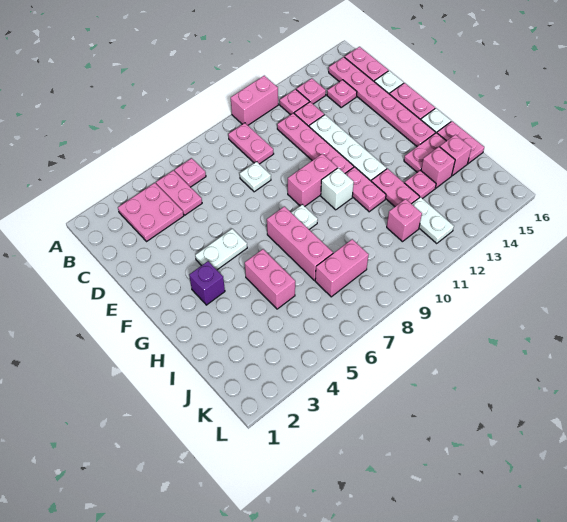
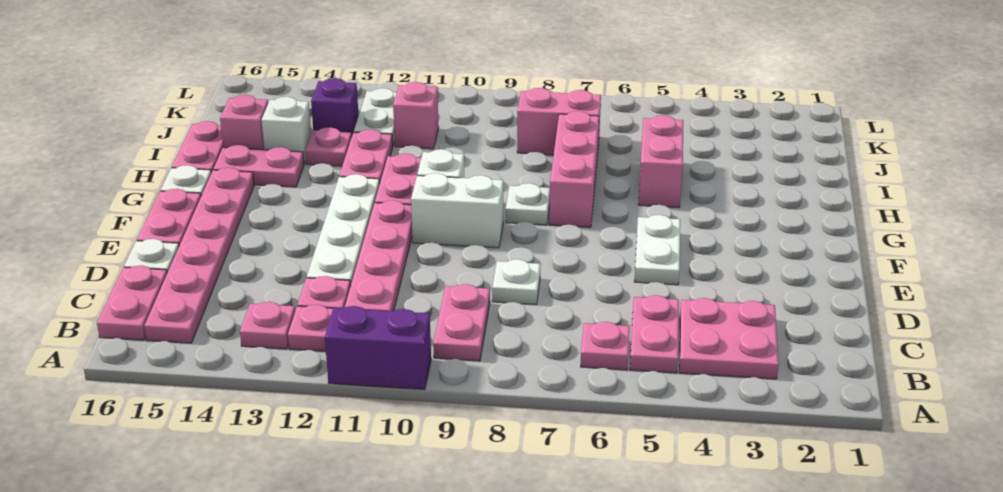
pink 1x2 brick [231,76,278,125] -> purple 1x2 brick [325,306,431,390]
pink 1x1 plate [327,80,357,108] -> none
white 1x2 plate [195,229,247,270] -> white 1x2 plate turned to [634,215,680,285]
pink 1x2 brick [288,154,337,206] -> white 1x2 brick [411,173,503,248]
purple 1x1 brick [189,261,225,305] -> purple 1x1 brick moved to [311,78,359,135]
pink 1x1 brick [421,147,455,188] -> white 1x1 brick [261,97,311,164]

